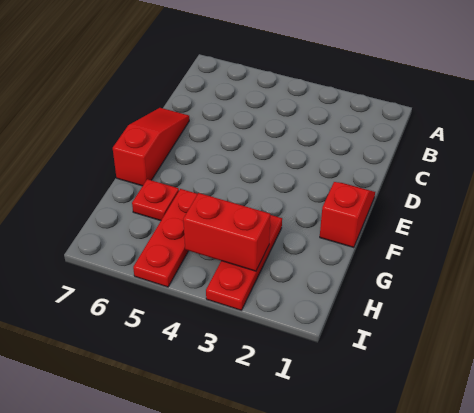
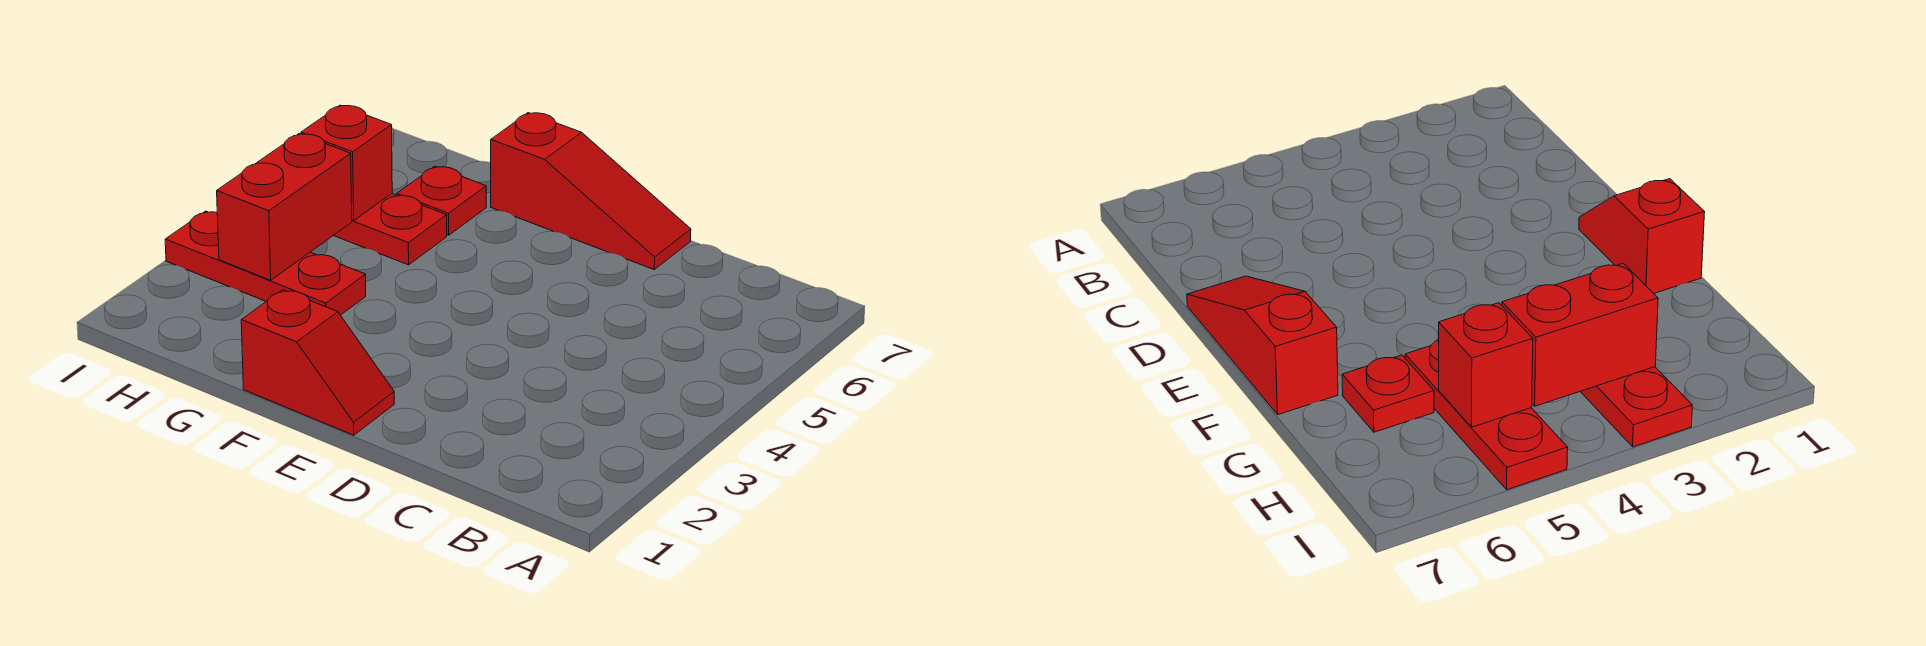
none -> red 1x1 brick [301,105,392,221]

